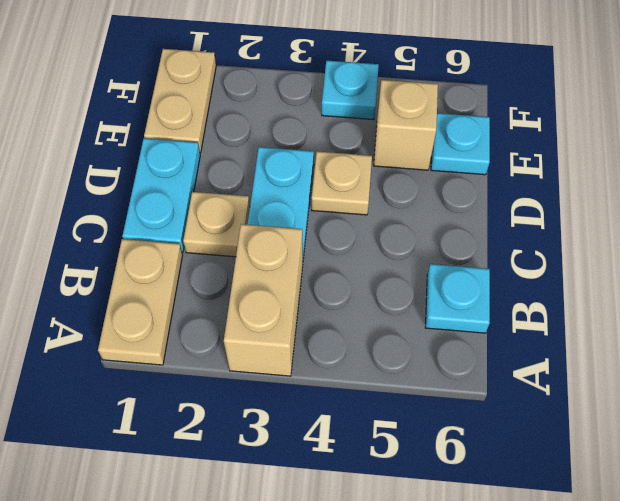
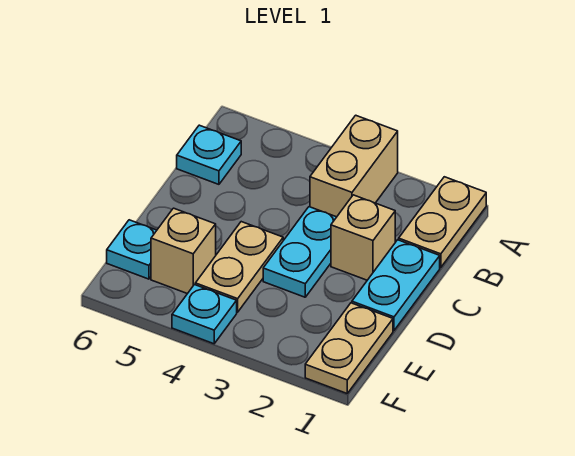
tan 1x1 plate [183,192,250,257] -> tan 1x1 brick [331,195,395,280]
tan 1x1 plate [312,151,372,215] -> tan 1x2 plate [195,222,283,312]

